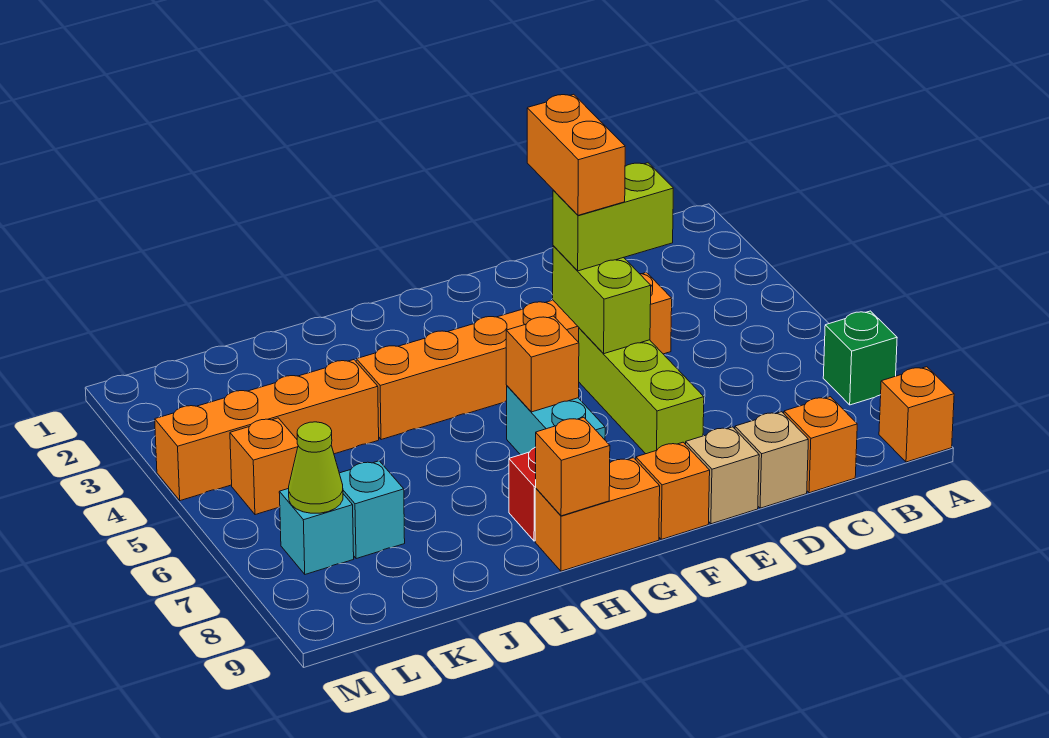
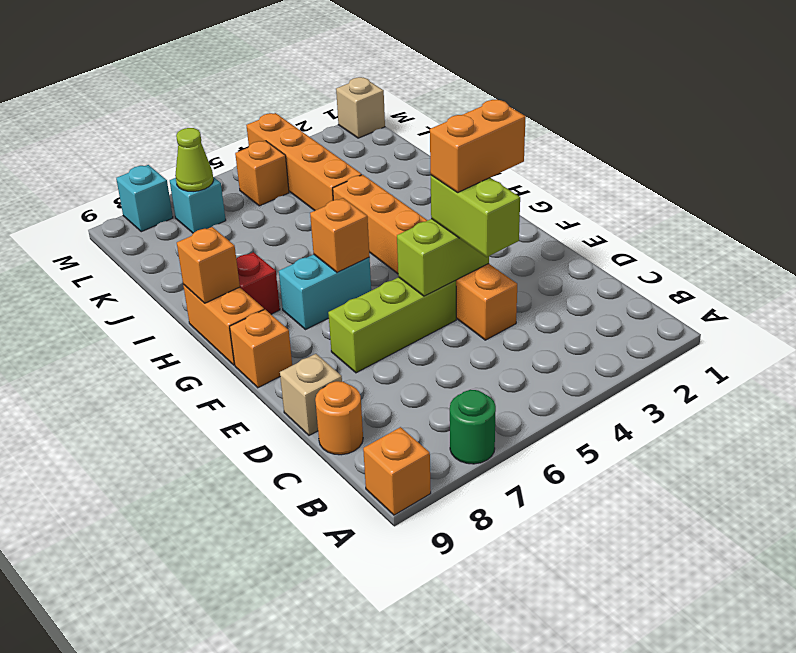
green 1x1 brick [823,311,897,405] -> green 1x1 round brick [450,390,496,464]
orange 1x1 brick [784,397,857,493] -> orange 1x1 round brick [315,381,363,455]
tan 1x1 brick [686,427,759,524] -> tan 1x1 brick moved to [336,77,385,138]
cyan 1x1 brick [339,461,405,559] -> cyan 1x1 brick moved to [116,165,173,232]

